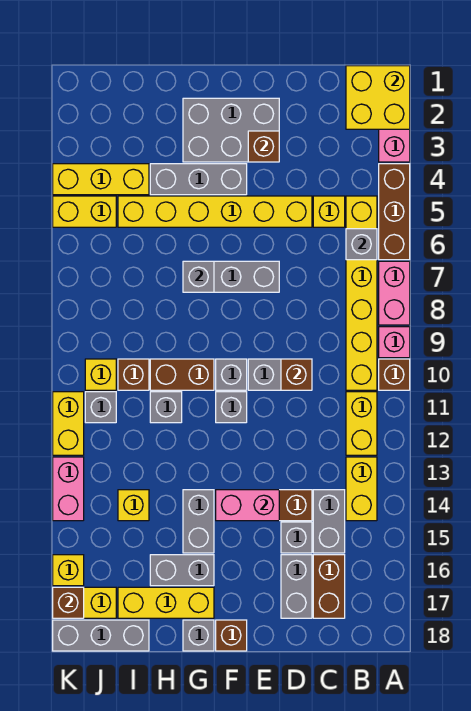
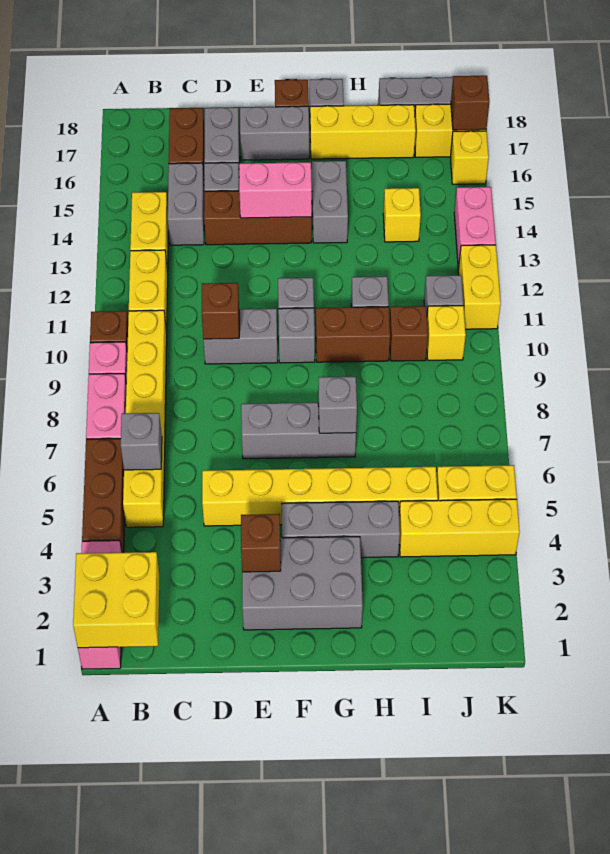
yellow 1x1 brick [313,196,345,227] -> none
grey 1x2 brick [150,555,214,586] -> grey 1x2 brick moved to [240,106,309,160]

